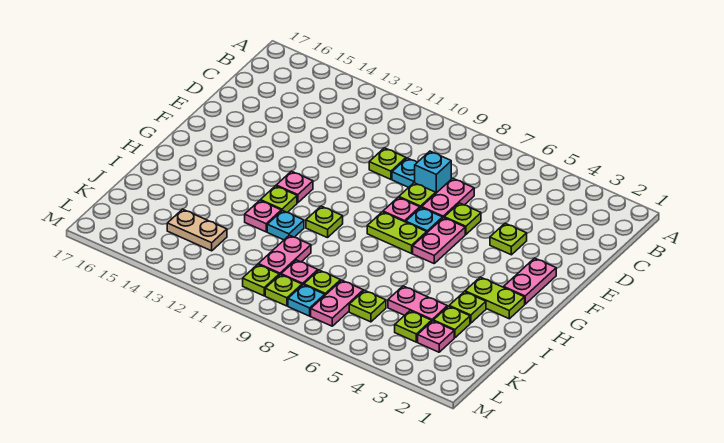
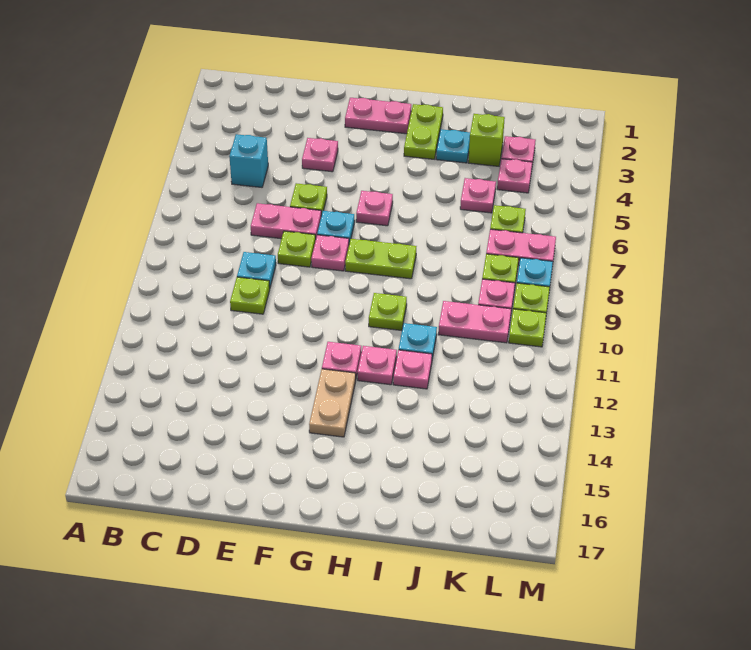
cyan 1x1 brick [415,151,451,193] -> cyan 1x1 brick moved to [229,134,268,187]
lime 1x1 plate [490,223,527,255] -> pink 1x1 plate [302,138,338,172]
pink 1x2 plate [413,218,465,263] -> pink 1x1 plate [356,191,393,226]
lime 1x2 plate [367,212,427,253] -> lime 1x2 plate turned to [345,239,416,279]
lime 1x1 plate [260,186,297,213] -> pink 1x1 plate [357,346,397,385]
lime 1x1 plate [449,292,486,323] -> cyan 1x1 plate [436,129,470,163]
lime 1x1 plate [433,306,470,338] -> lime 1x1 brick [468,114,505,166]
pink 1x2 plate [388,286,447,321] -> pink 1x1 plate [460,178,496,213]
lime 1x1 plate [395,311,432,342] -> pink 1x1 plate [497,159,532,193]
tan 1x2 plate [167,209,227,251] -> tan 1x2 plate moved to [309,369,356,437]

